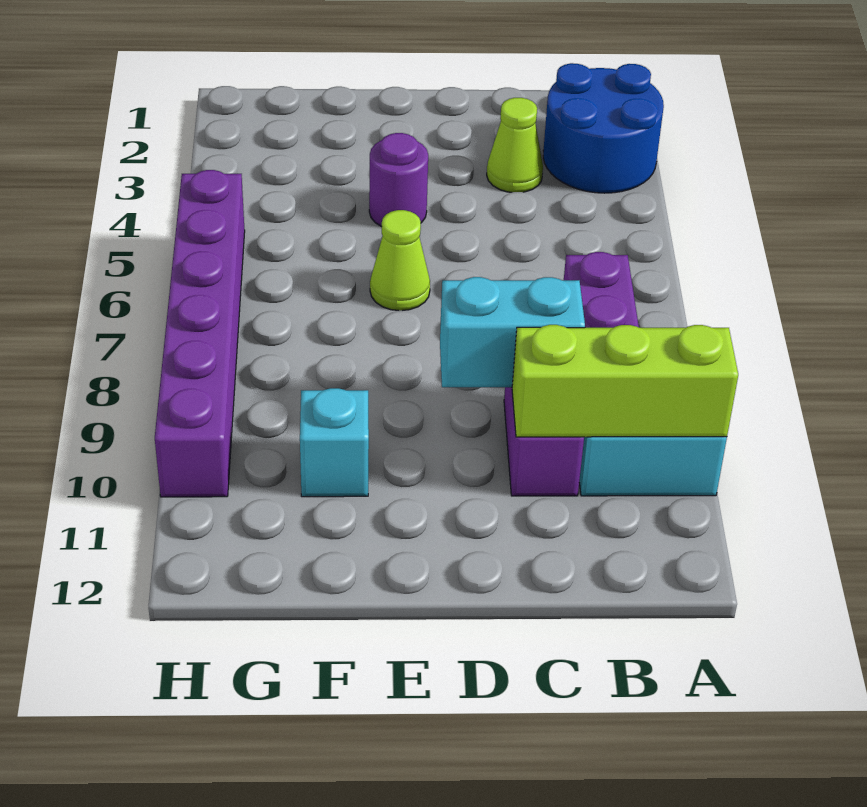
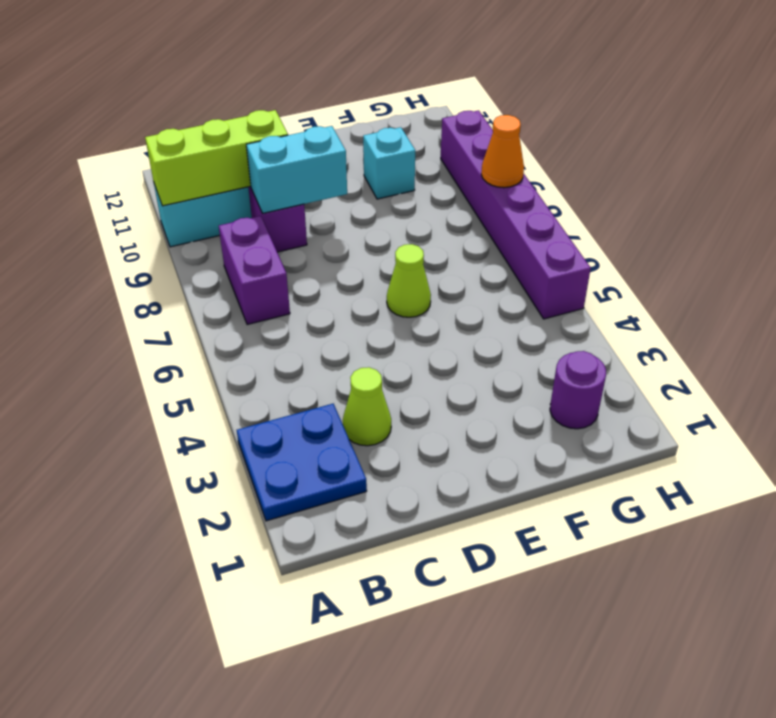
blue 2x2 round brick [543,63,664,193] -> blue 2x2 plate [237,404,367,521]
purple 1x1 round brick [369,133,428,227] -> purple 1x1 round brick moved to [550,351,606,429]
none -> orange 1x1 cone [481,115,524,188]

